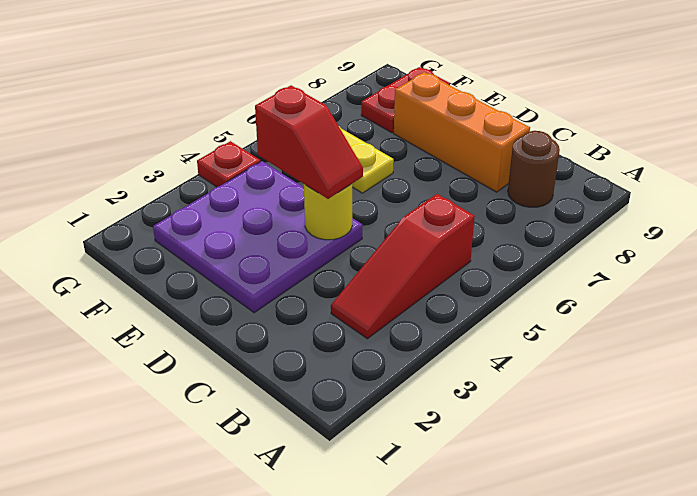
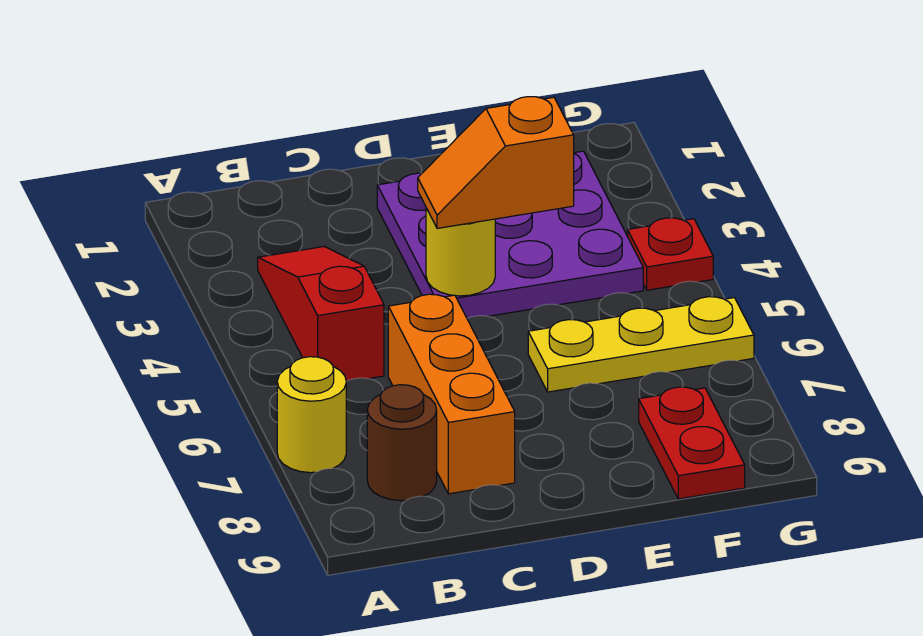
none -> yellow 1x1 round brick [277,357,346,473]
orange 1x3 brick [394,72,530,192] -> orange 1x3 brick turned to [388,294,515,494]
red 1x2 slope [255,85,363,199] -> orange 1x2 slope [418,97,574,228]

